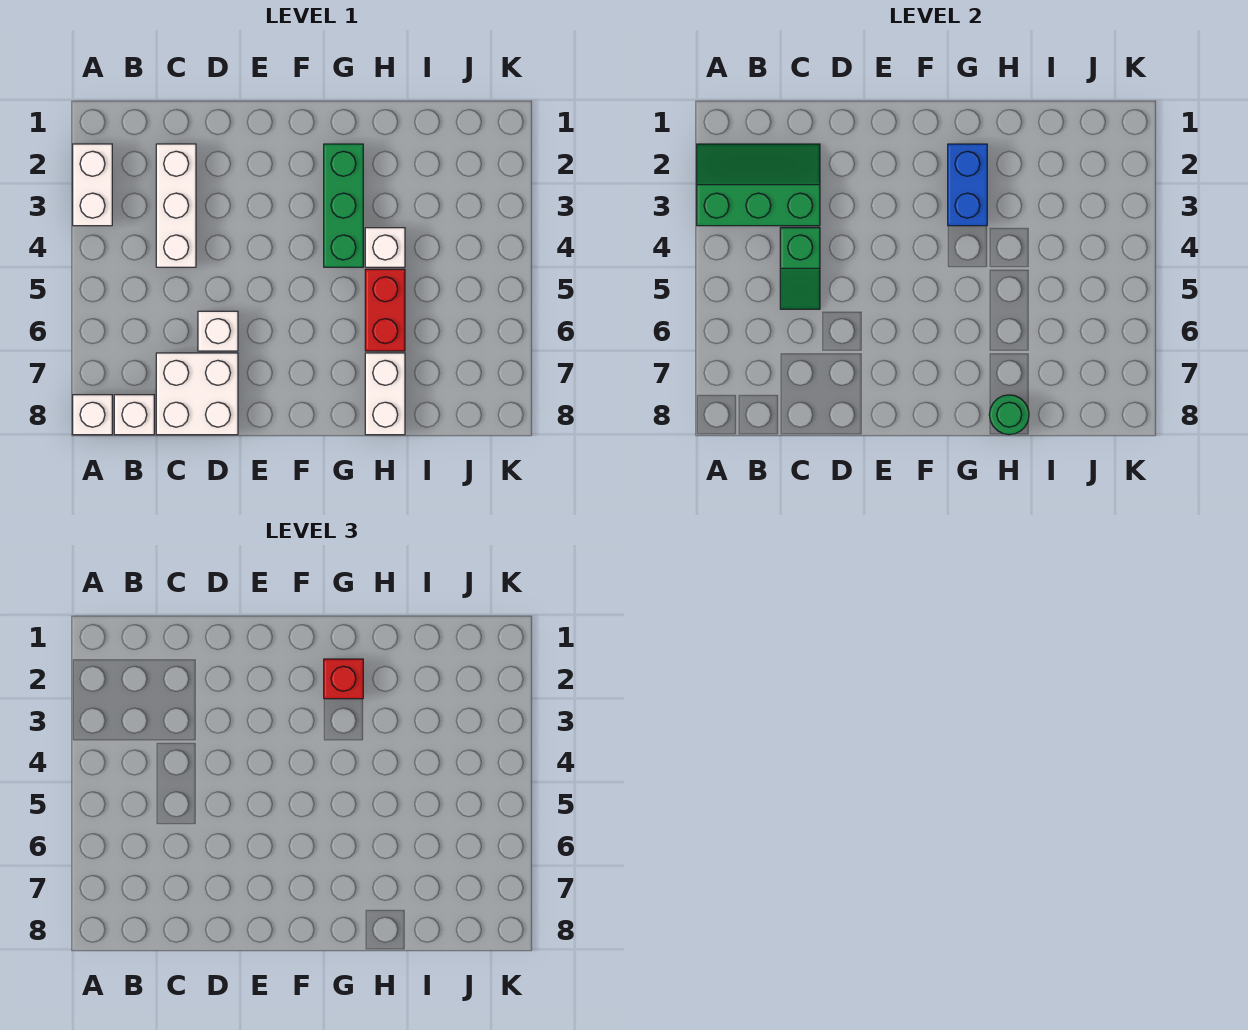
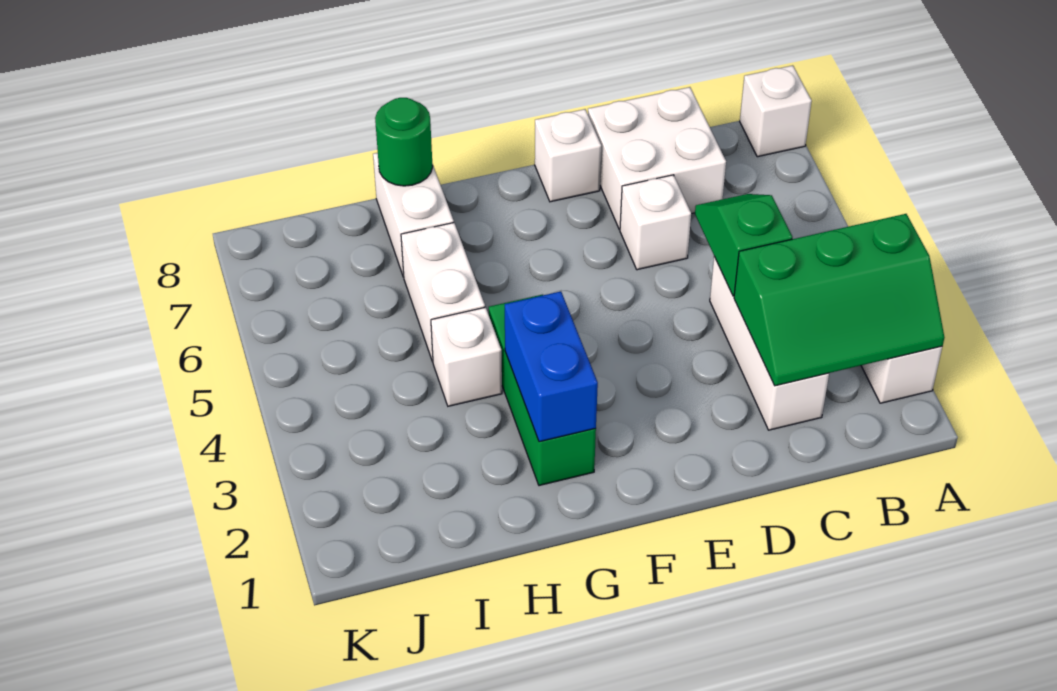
white 1x1 brick [114,395,154,435] -> white 1x1 brick moved to [535,109,601,202]
red 1x1 brick [324,659,363,699] -> none
red 1x2 brick [365,269,405,351] -> white 1x2 brick [401,223,485,362]

